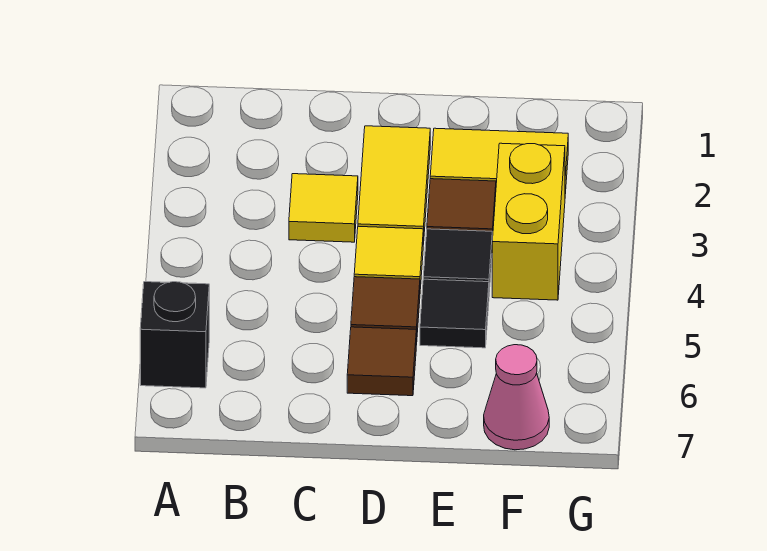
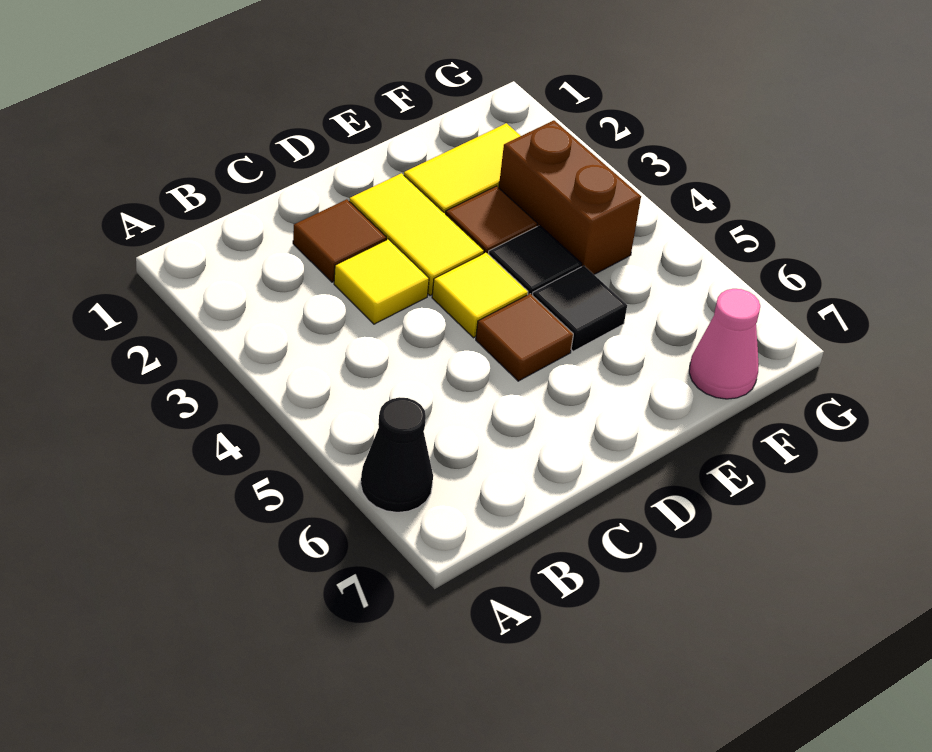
black 1x1 brick [140,282,209,388] -> black 1x1 cone [361,397,433,512]
brown 1x1 tile [347,327,416,396] -> brown 1x1 tile moved to [293,199,386,282]
yellow 1x2 brick [492,143,565,300] -> brown 1x2 brick [499,120,641,274]

